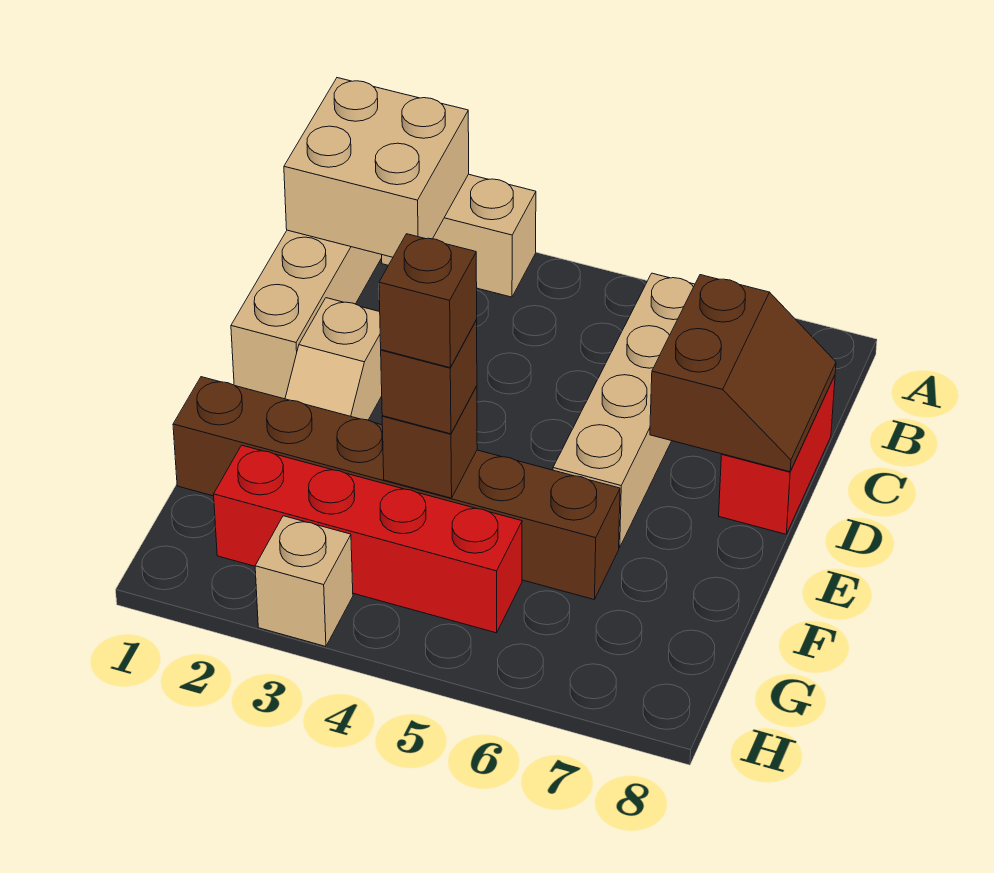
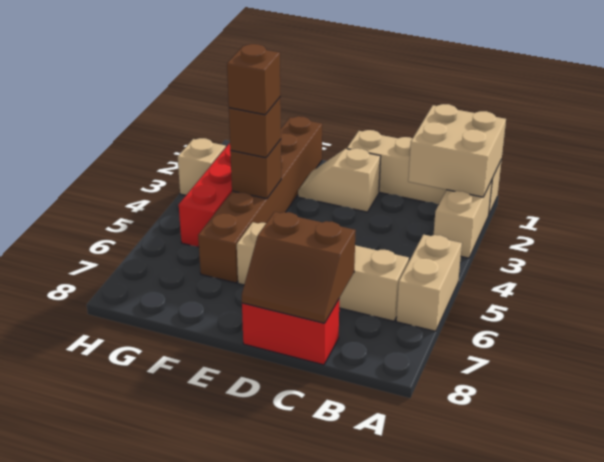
none -> tan 1x2 brick [396,235,462,331]

